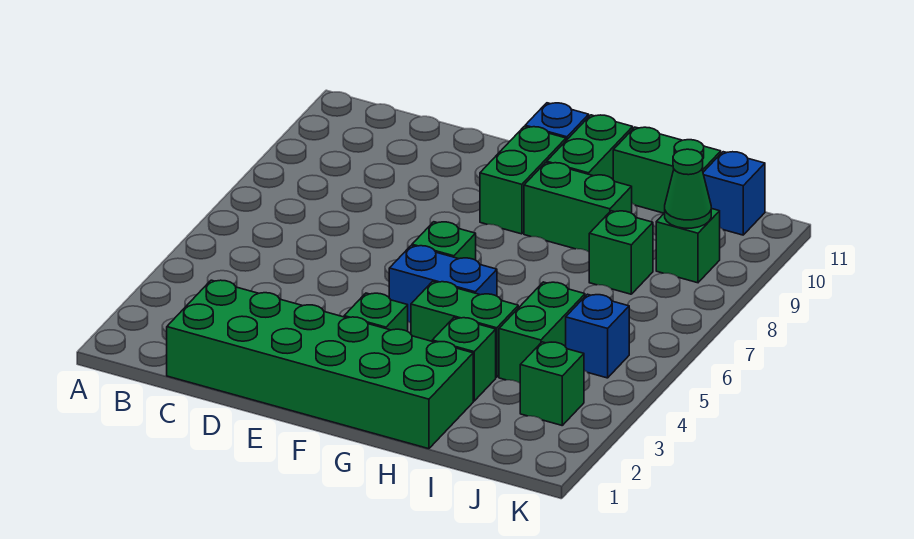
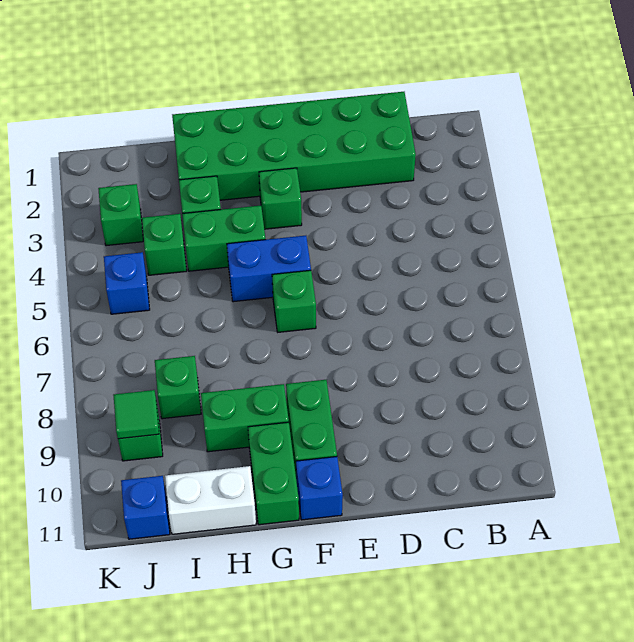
green 1x2 brick [613,127,721,213] -> white 1x2 brick [165,466,256,534]
green 1x2 brick [499,282,585,383] -> green 1x1 brick [142,214,187,275]
green 1x1 cone [665,149,711,228] -> green 1x1 tile [113,390,159,439]

